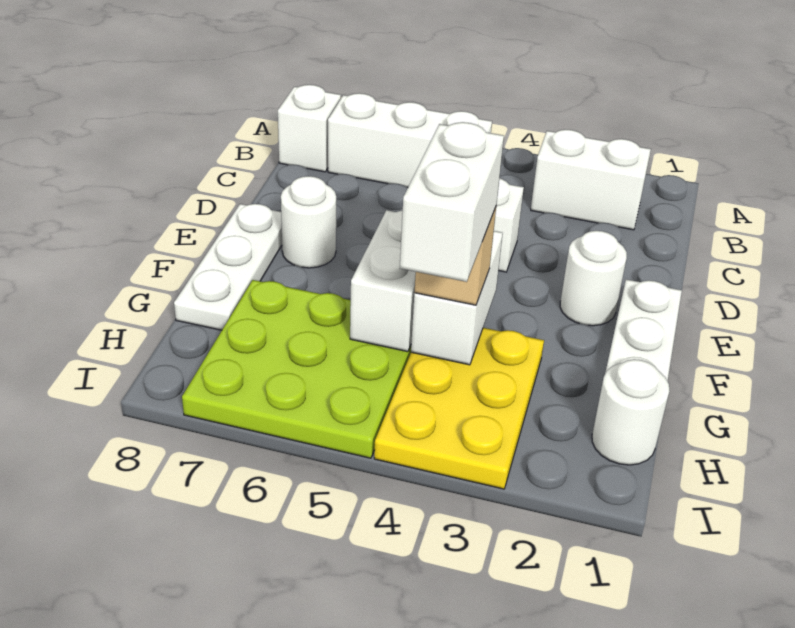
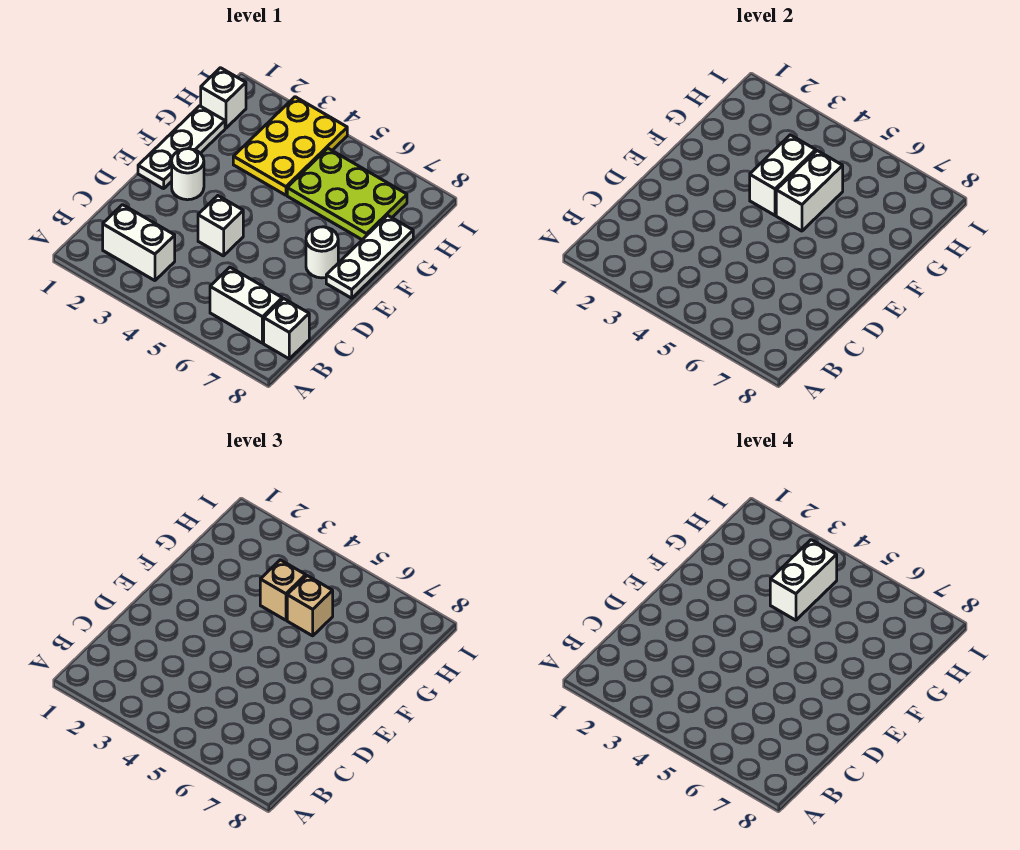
white 1x3 brick [328,93,492,187] -> white 1x2 brick [210,267,282,343]
lime 3x3 plate [182,280,411,458] -> lime 2x3 plate [287,148,407,240]
none -> tan 1x1 brick [287,576,333,636]
white 1x1 round brick [592,359,669,465] -> white 1x1 brick [201,68,246,128]

